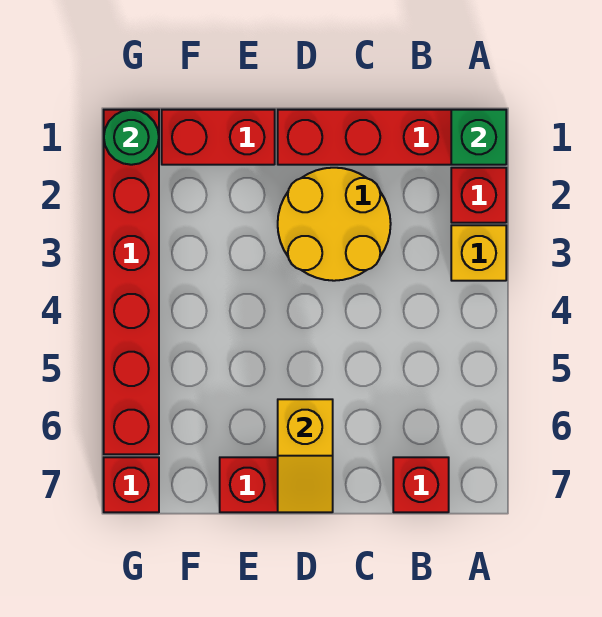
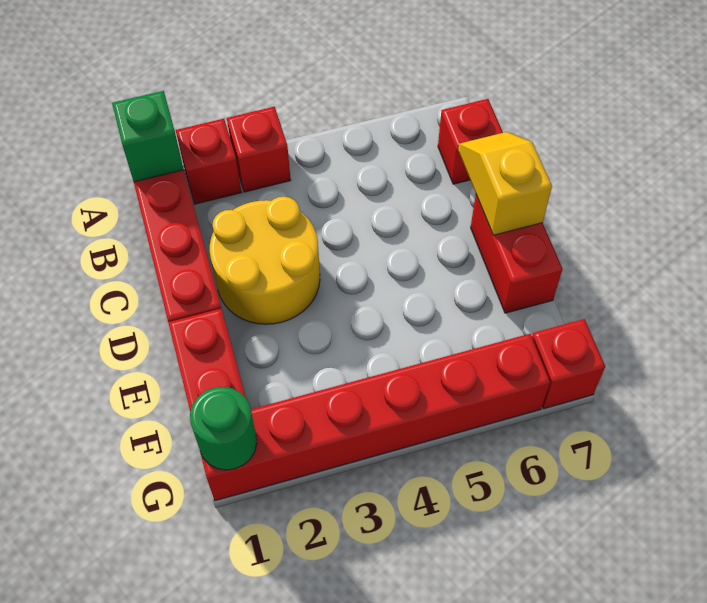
yellow 1x1 brick [451,225,506,281] -> red 1x1 brick [227,107,291,192]
yellow 1x2 slope [278,399,333,512] -> yellow 1x2 slope turned to [458,132,552,235]

